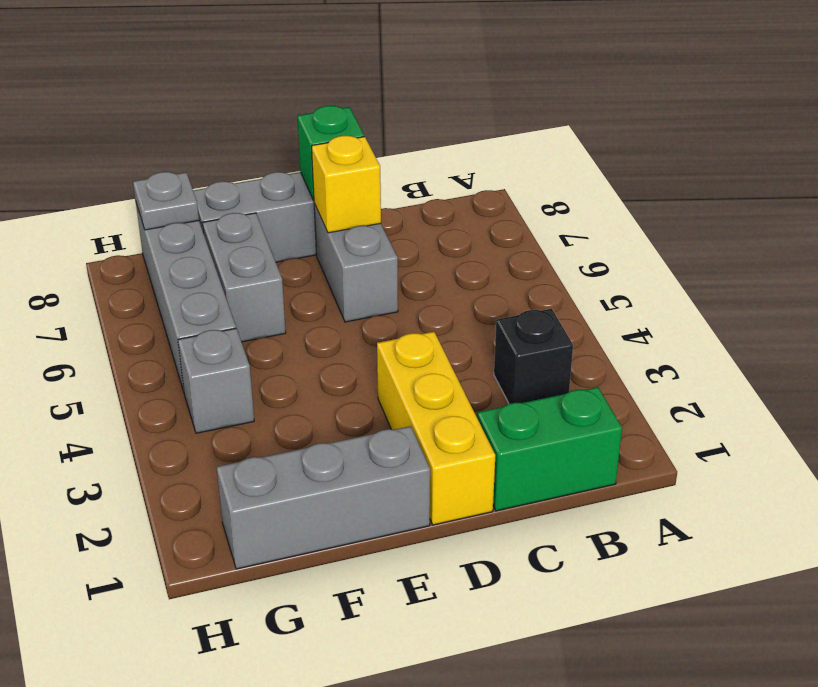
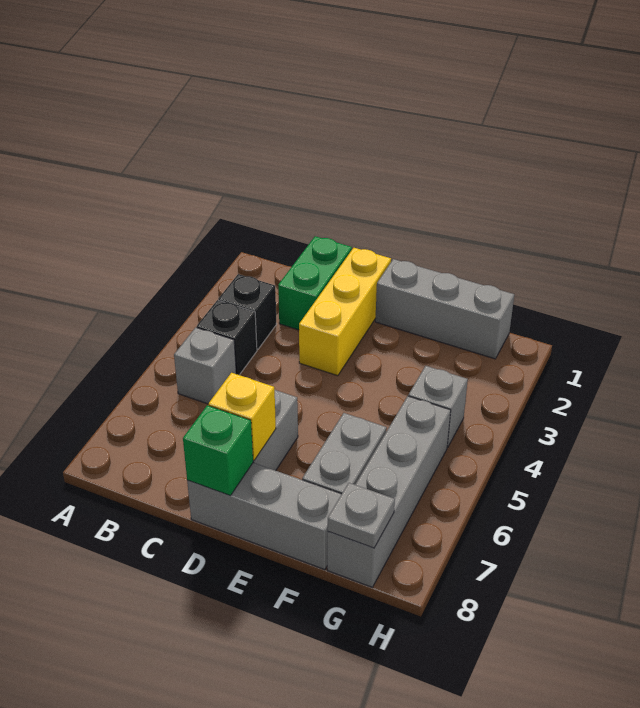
green 1x2 brick [477,387,622,511] -> green 1x2 brick turned to [278,236,352,330]
none -> black 1x1 brick [197,300,257,375]
none -> grey 1x1 brick [174,327,236,404]

